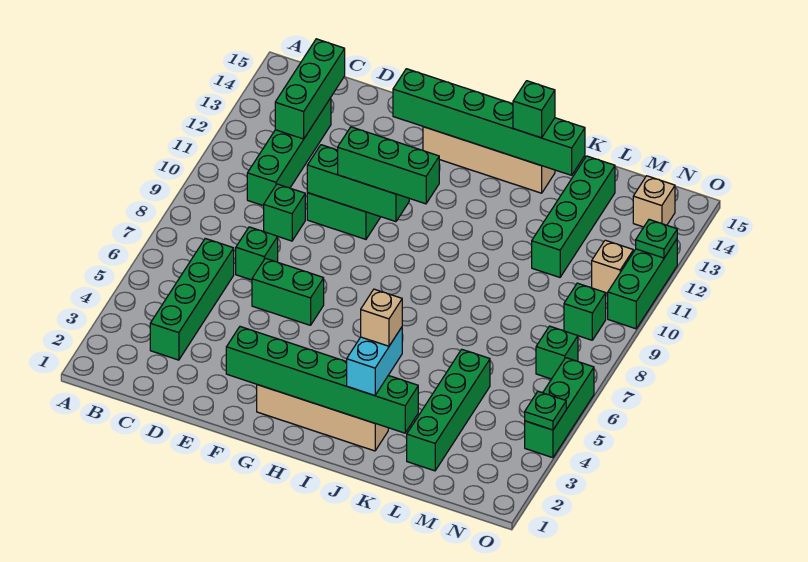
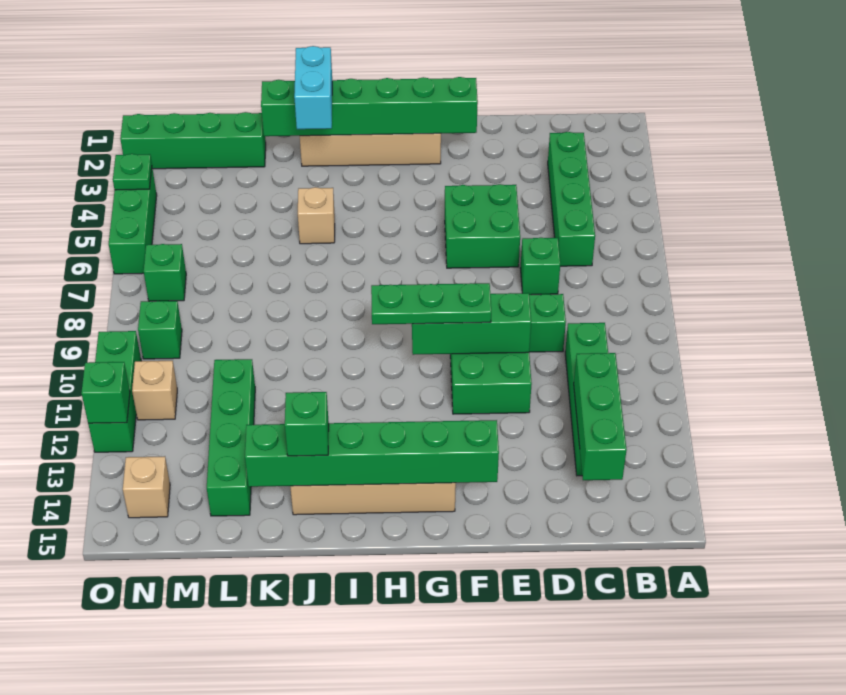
green 1x2 brick [252,258,324,325] -> green 2x2 brick [445,184,520,268]
green 1x3 brick [338,127,439,204] -> green 1x3 plate [371,283,491,324]
tan 1x1 brick [361,289,402,346] -> tan 1x1 brick moved to [298,187,335,244]
green 1x4 brick [407,349,490,471] -> green 1x4 brick turned to [120,112,266,169]
green 1x1 plate [636,220,677,258] -> green 1x1 brick [81,362,130,424]

